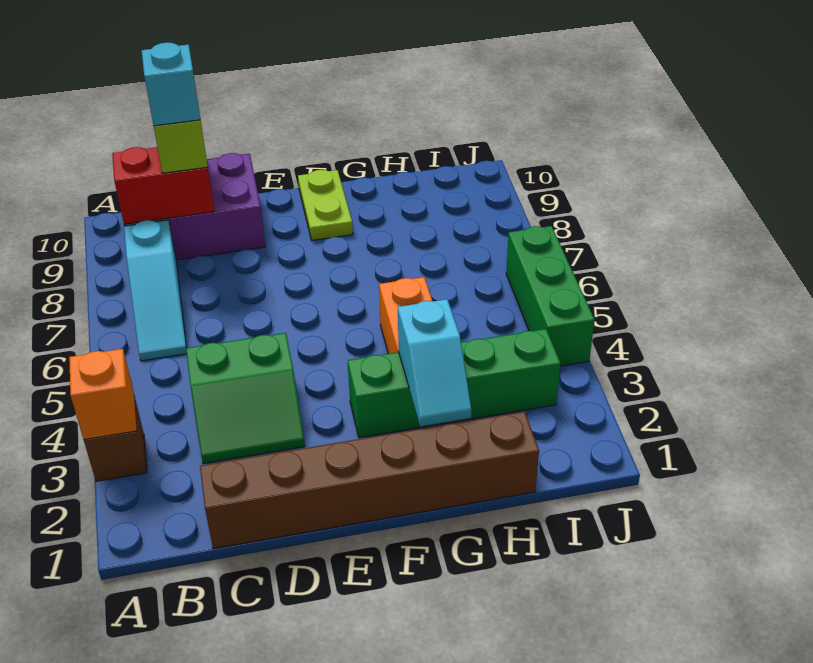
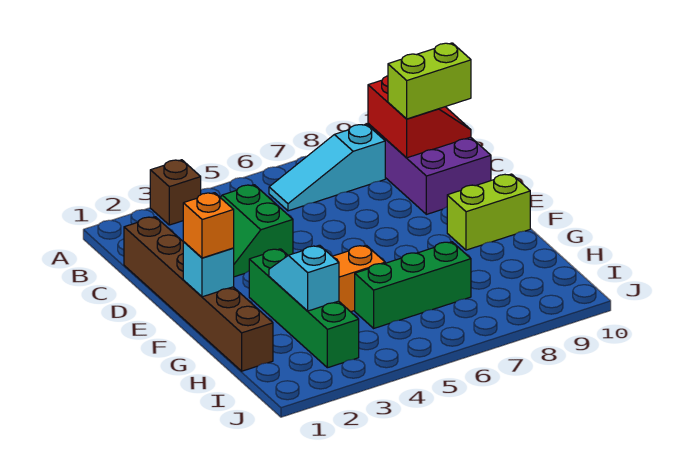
orange 1x1 brick [69,349,137,440] -> orange 1x1 brick moved to [183,193,234,258]
cyan 1x1 brick [142,43,201,126] -> cyan 1x1 brick moved to [183,242,234,297]
lime 1x2 plate [298,170,353,240] -> lime 1x2 brick [447,174,530,250]
cyan 1x2 slope [398,299,471,426] -> cyan 1x2 slope turned to [269,245,339,311]
green 1x3 brick [506,226,594,366] -> green 1x3 brick moved to [355,242,471,328]

